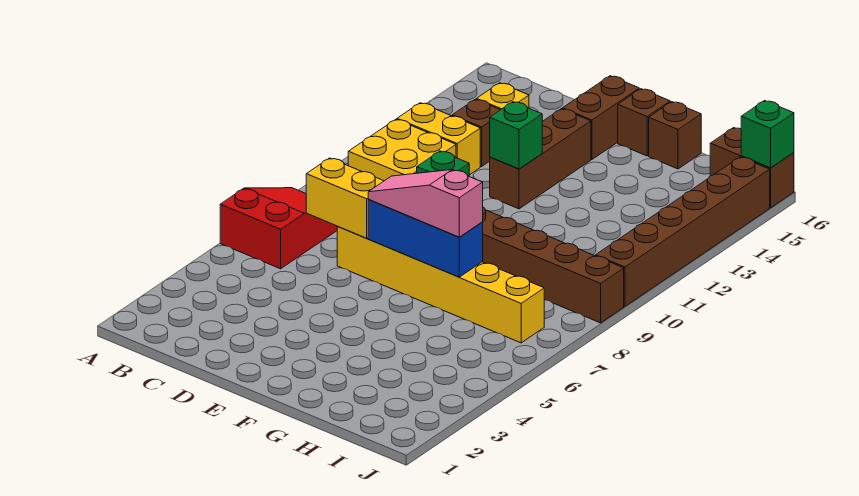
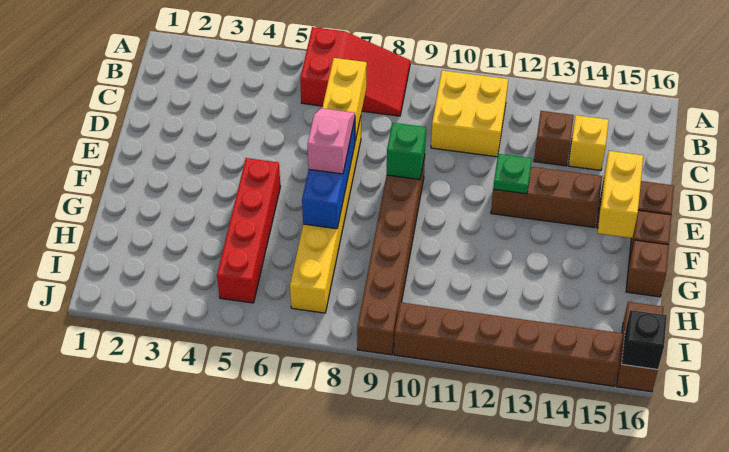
yellow 1x2 brick [397,103,480,175] -> yellow 1x2 brick moved to [598,151,643,238]
pink 1x3 slope [368,170,483,237] -> pink 1x2 slope [308,108,355,174]
green 1x1 brick [490,102,542,169] -> green 1x1 plate [493,154,532,194]
none -> red 1x4 brick [217,158,281,303]
green 1x1 brick [741,101,794,168] -> black 1x1 brick [622,310,667,370]

